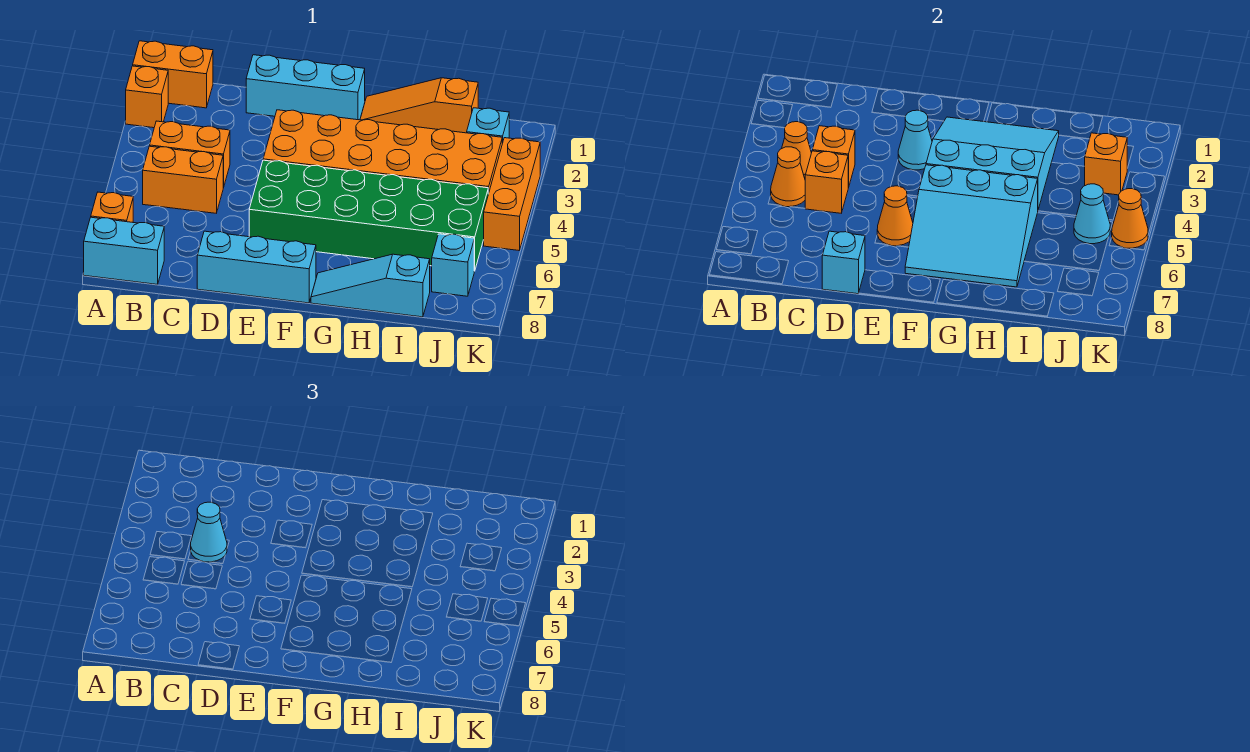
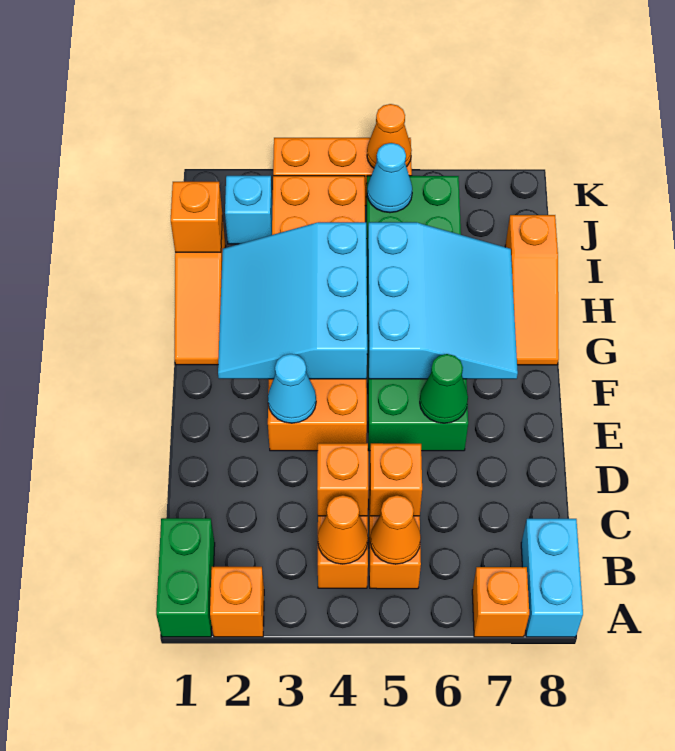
orange 1x2 brick [133,41,213,108] -> green 1x2 brick [156,518,215,637]
cyan 1x1 cone [191,502,227,562] -> none
cyan 1x3 brick [246,55,365,120] -> none
cyan 1x3 brick [197,231,316,303] -> none
cyan 1x1 brick [822,231,865,294] -> none
orange 1x1 cone [877,186,913,246] -> green 1x1 cone [420,354,468,423]
cyan 1x3 slope [311,254,430,317] -> orange 1x3 slope [505,215,559,365]
orange 1x1 brick [1085,133,1127,195] -> orange 1x1 brick moved to [171,182,222,252]
cyan 1x1 brick [432,234,474,296] -> none

